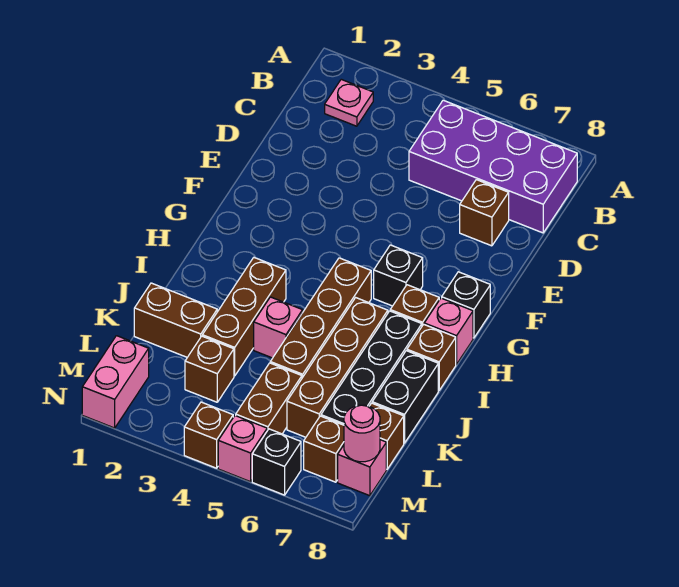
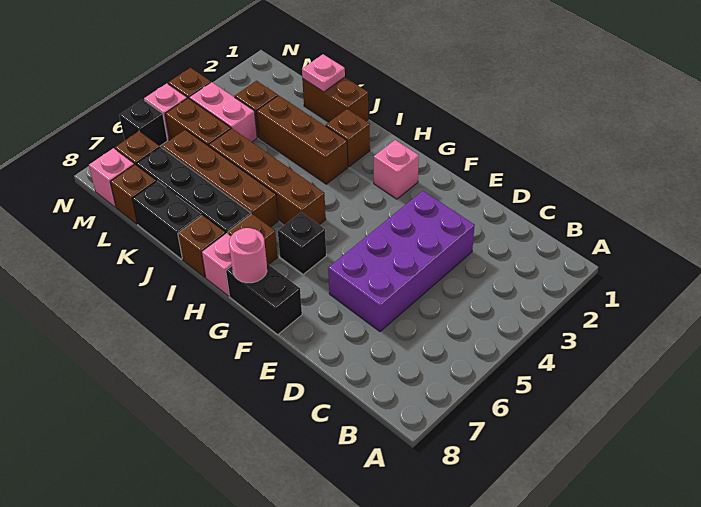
pink 1x1 plate [325,79,373,126] -> pink 1x1 plate moved to [302,54,345,92]
purple 2x4 brick [409,100,577,233] -> purple 2x4 brick moved to [328,191,475,331]
brown 1x1 brick [460,180,509,246] -> brown 1x1 brick moved to [326,109,370,167]
black 1x1 brick [442,272,490,338] -> black 1x2 brick [226,264,302,334]
pink 1x1 brick [254,297,303,358] -> pink 1x1 brick moved to [374,140,419,199]
brown 1x2 brick [134,283,217,357] -> brown 1x2 brick turned to [302,77,368,122]
pink 1x2 brick [82,336,149,428] -> pink 1x2 brick moved to [189,82,257,142]
pink 1x1 round brick [344,405,380,462] -> pink 1x1 round brick moved to [229,228,267,283]

